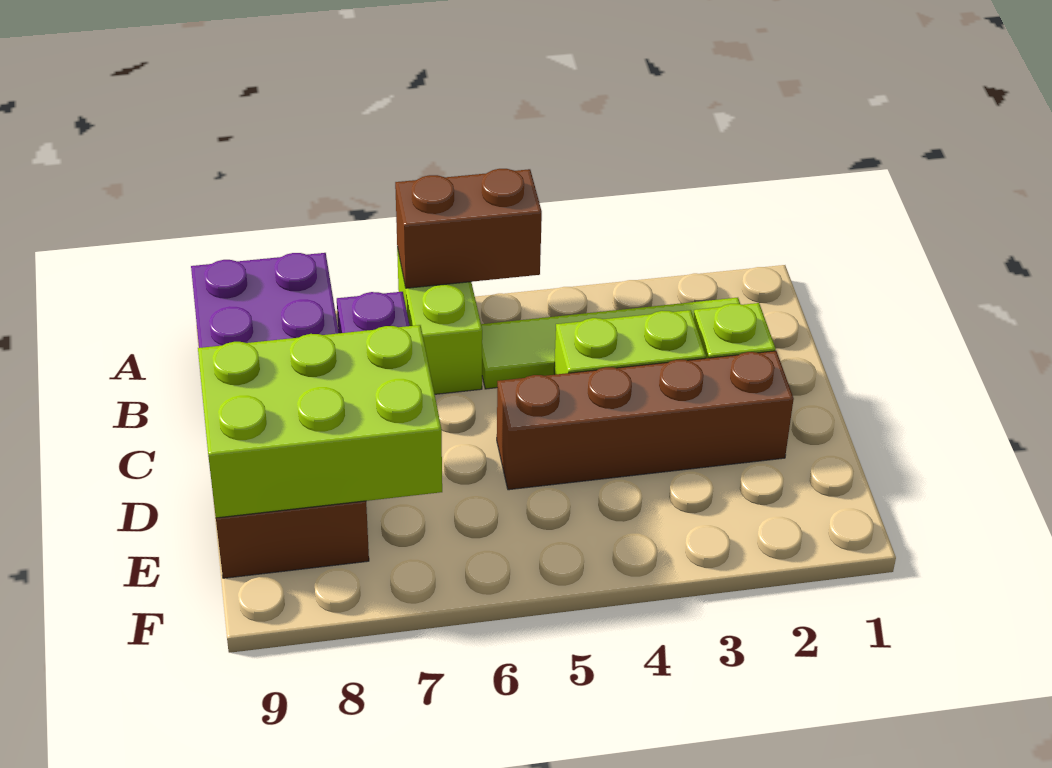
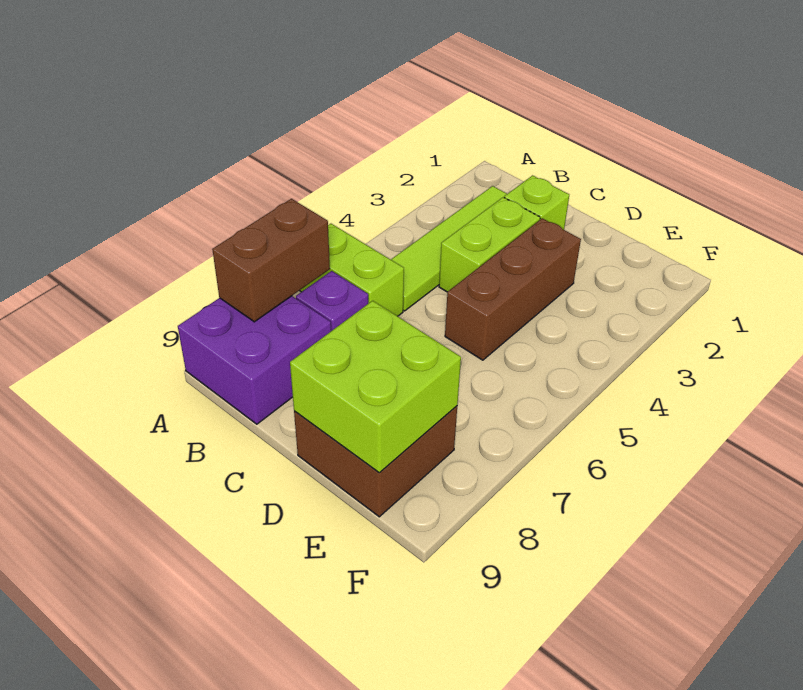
brown 1x2 brick [395,169,542,288] -> brown 1x2 brick moved to [212,199,330,322]
brown 1x4 brick [497,351,794,490] -> brown 1x3 brick [445,218,581,360]
lime 2x3 brick [198,325,442,518] -> lime 2x2 brick [290,301,461,473]

